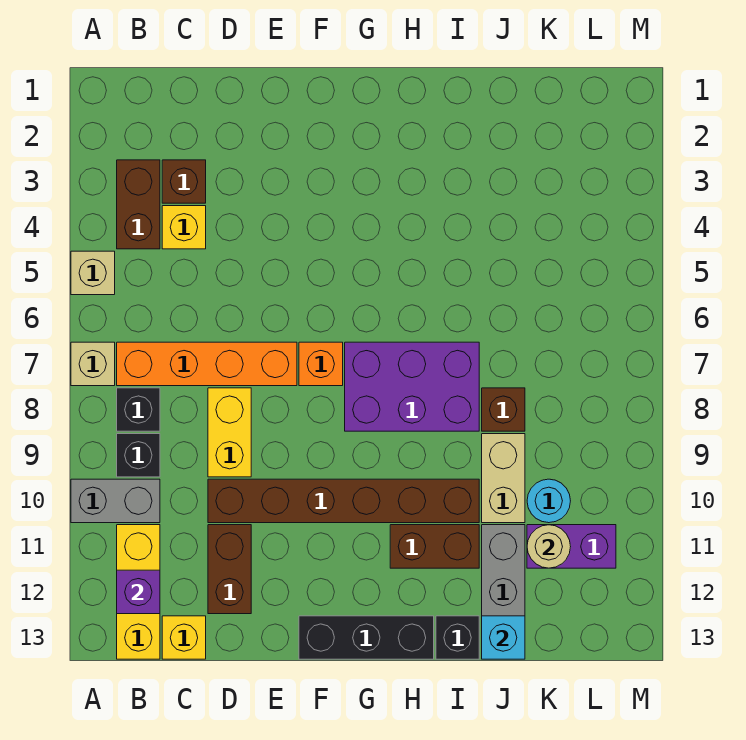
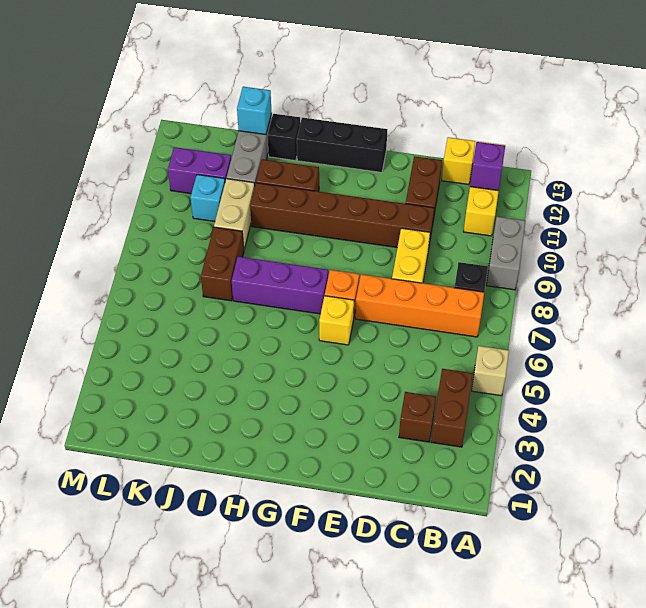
tan 1x1 brick [71,342,115,386] -> none
grey 1x2 brick [71,479,160,523] -> grey 1x2 brick turned to [486,217,526,290]
black 1x1 brick [117,434,160,477] -> none
yellow 1x1 brick [162,206,206,249] -> yellow 1x1 brick moved to [319,296,354,345]
purple 2x3 brick [345,342,479,431] -> purple 1x3 brick [232,257,328,314]
brown 1x1 brick [482,388,525,431] -> brown 1x2 brick [201,227,244,301]
cyan 1x1 round brick [527,479,570,523] -> cyan 1x1 brick [191,175,225,221]
tan 1x1 round brick [527,525,571,568] -> none

